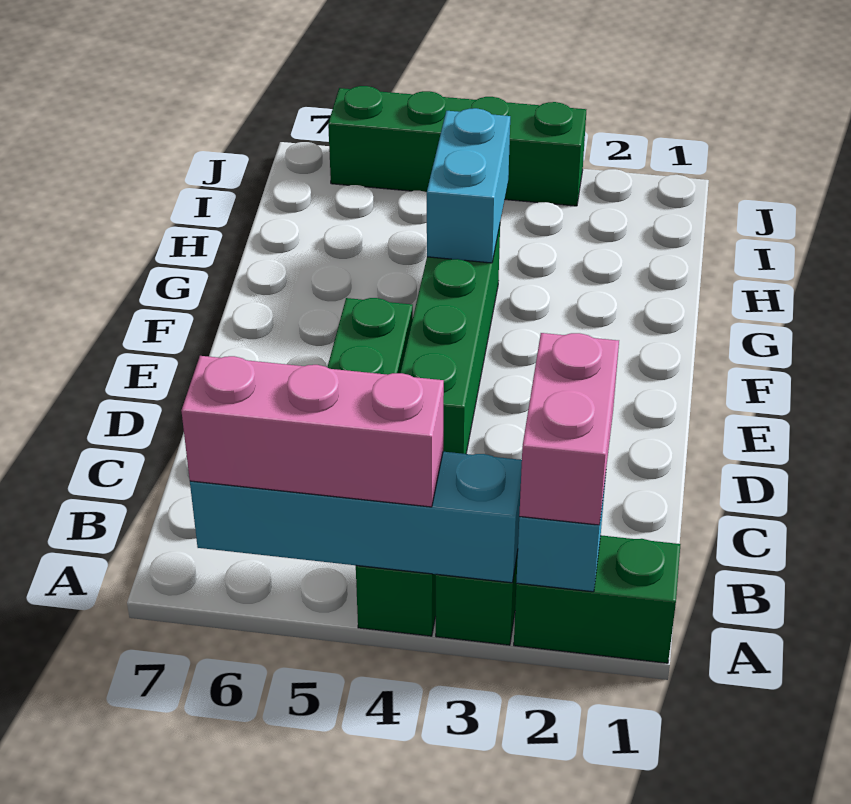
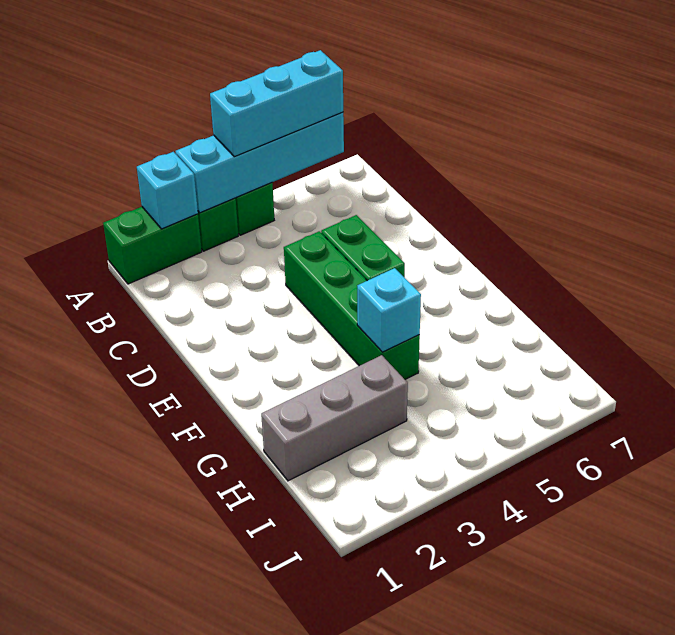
pink 1x2 brick [519,333,619,525] -> none
pink 1x3 brick [181,356,444,507] -> cyan 1x3 brick [210,50,343,157]
cyan 1x2 brick [427,108,510,263] -> cyan 1x1 brick [357,268,421,352]
none -> grey 1x3 brick [261,355,408,481]
green 1x4 brick [328,86,586,206] -> none

